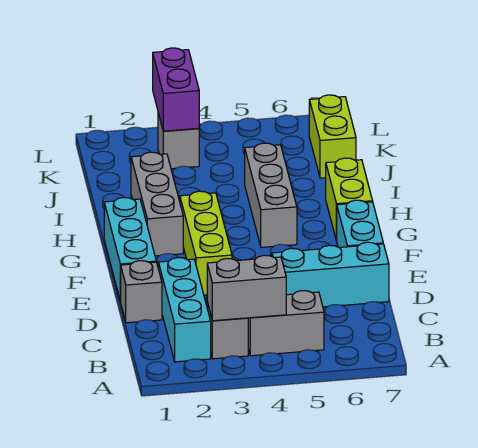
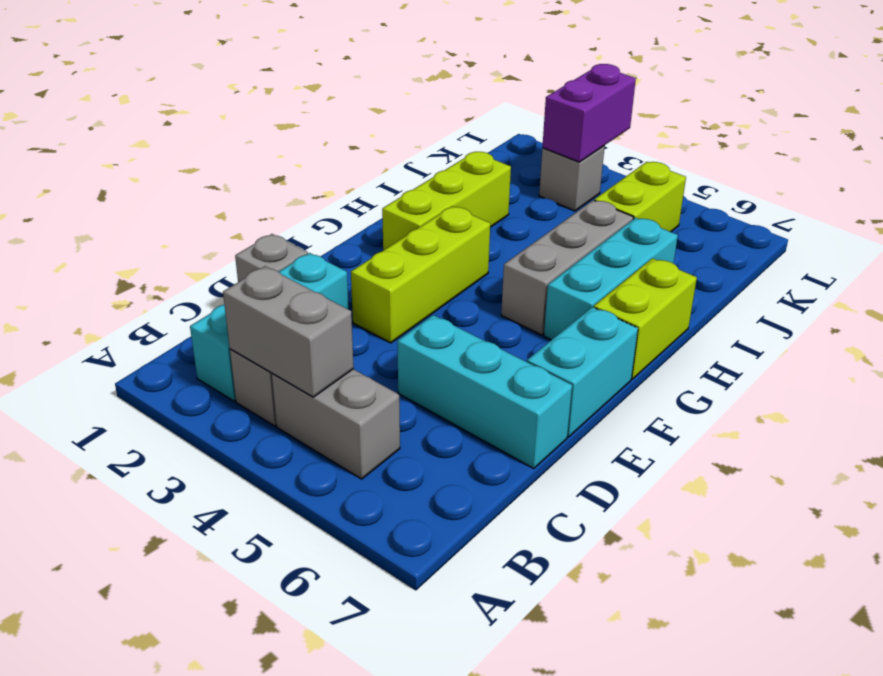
cyan 1x3 brick [104,197,156,301] -> cyan 1x3 brick moved to [544,218,678,340]
grey 1x3 brick [131,152,183,256] -> lime 1x3 brick [382,152,511,250]
lime 1x2 brick [309,95,356,178] -> lime 1x2 brick moved to [594,162,686,232]

